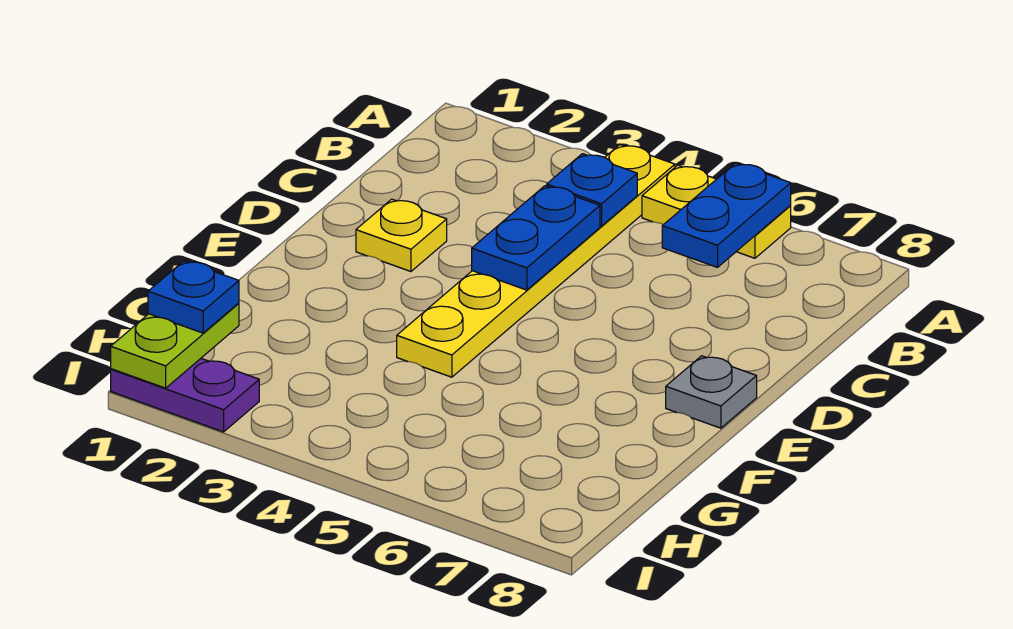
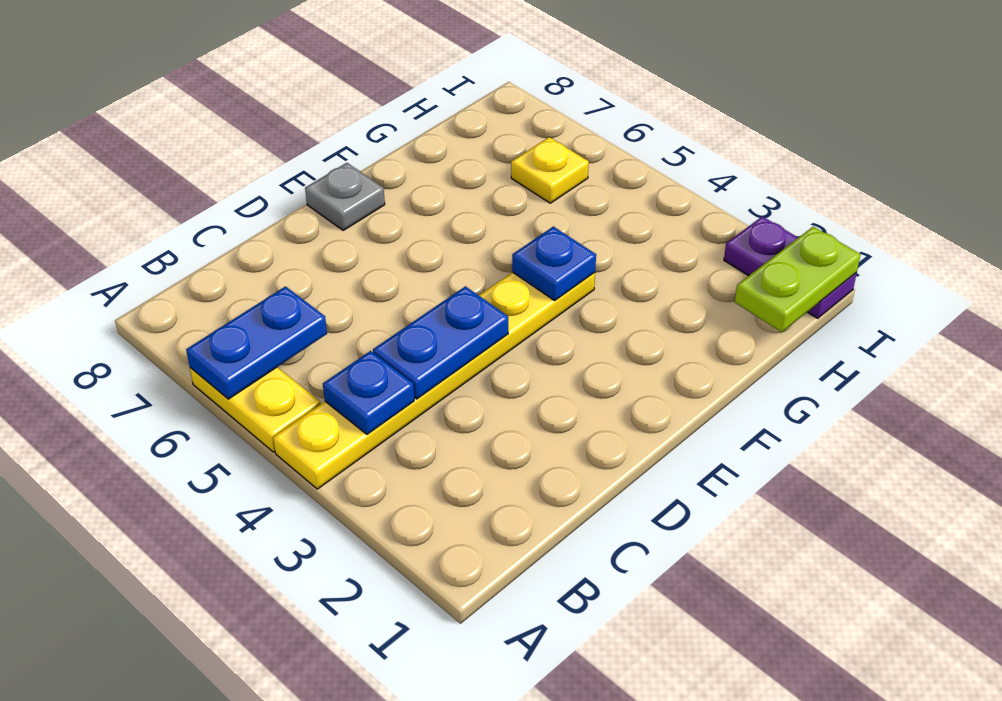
yellow 1x1 plate [356,199,447,271] -> yellow 1x1 plate moved to [511,137,589,203]
blue 1x1 plate [148,261,239,333] -> blue 1x1 plate moved to [512,226,596,301]

